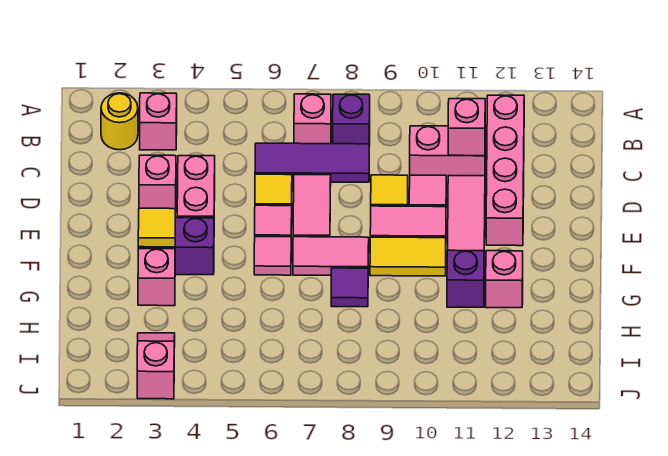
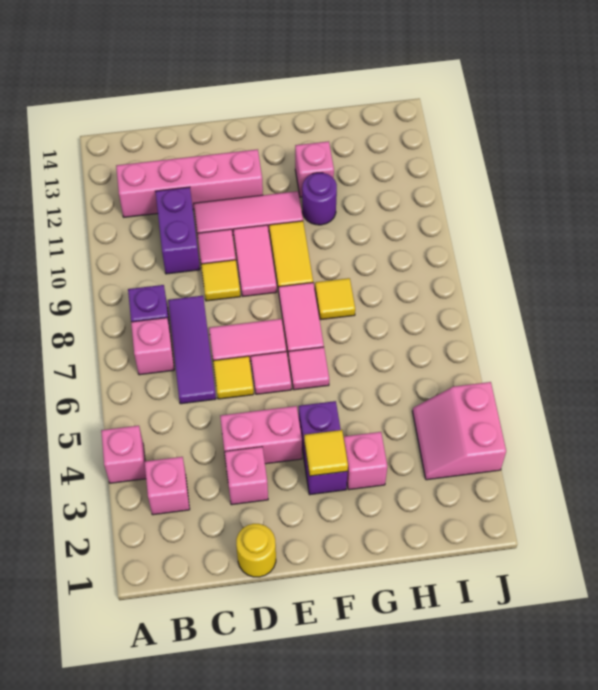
yellow 1x1 round brick [101,93,138,150] -> yellow 1x1 round brick moved to [236,524,276,577]
pink 1x2 brick [410,126,485,183] -> purple 1x2 brick [155,187,200,274]
pink 1x1 brick [448,99,485,156] -> pink 1x1 brick moved to [101,426,146,483]
purple 1x1 tile [331,268,368,307] -> yellow 1x1 tile [315,278,355,320]
purple 1x1 brick [447,250,484,307] -> purple 1x1 round brick [302,173,337,225]
pink 1x2 slope [137,333,175,399] -> pink 2x2 slope [412,382,506,480]

